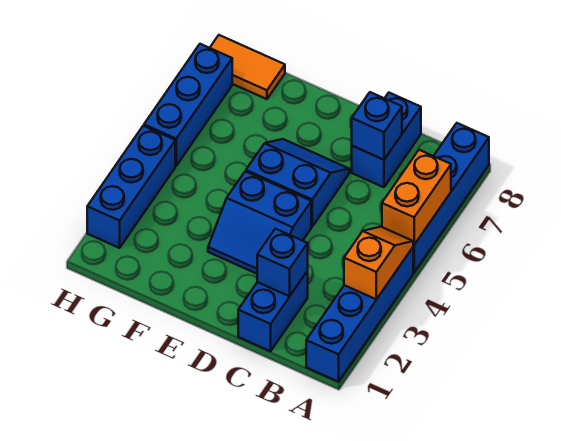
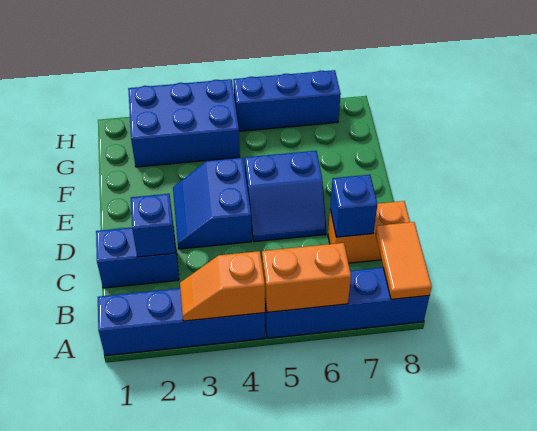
orange 1x2 slope [344,227,413,299] -> orange 1x2 slope turned to [180,251,265,321]
blue 1x2 brick [352,93,421,187] -> orange 1x2 brick [328,201,410,263]
blue 2x2 slope [246,139,349,227] -> blue 2x2 slope turned to [245,151,326,242]
orange 1x2 tile [210,35,285,99] -> orange 1x2 tile moved to [376,222,432,299]
blue 1x3 brick [87,126,175,248] -> blue 2x3 brick [128,79,240,167]

